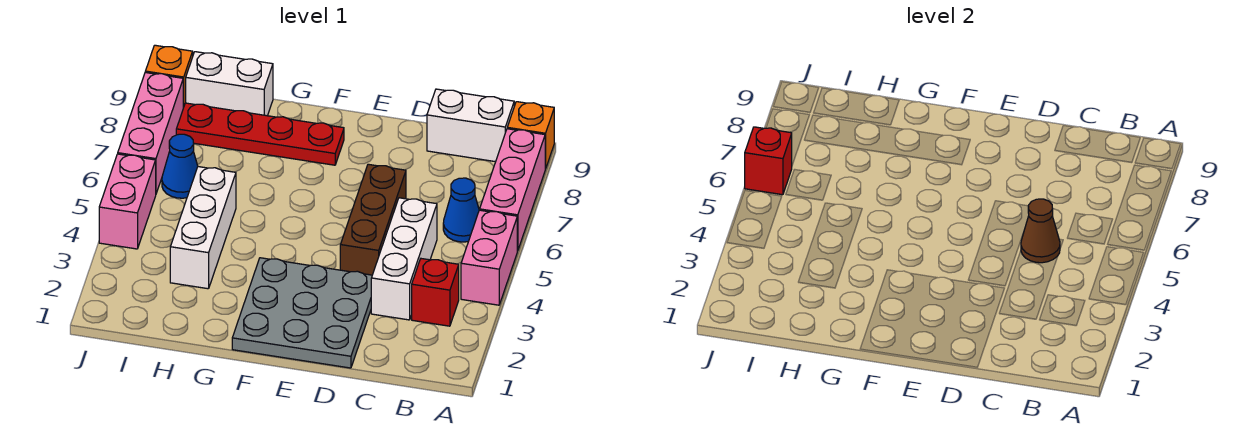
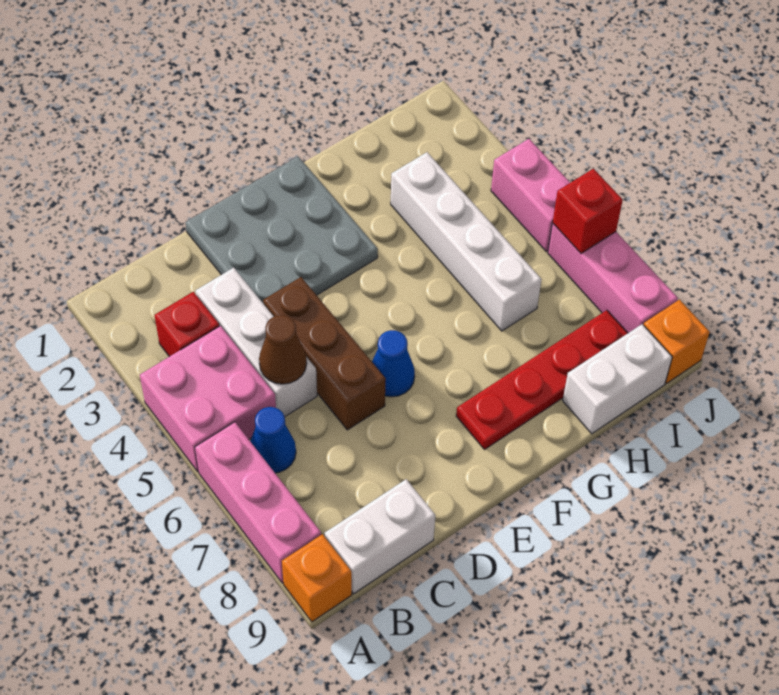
pink 1x2 brick [461,210,517,305] -> pink 2x2 brick [140,326,276,471]
white 1x3 brick [170,167,236,289] -> white 1x4 brick [391,152,542,331]
blue 1x1 cone [162,134,198,198] -> blue 1x1 cone moved to [372,330,415,397]

